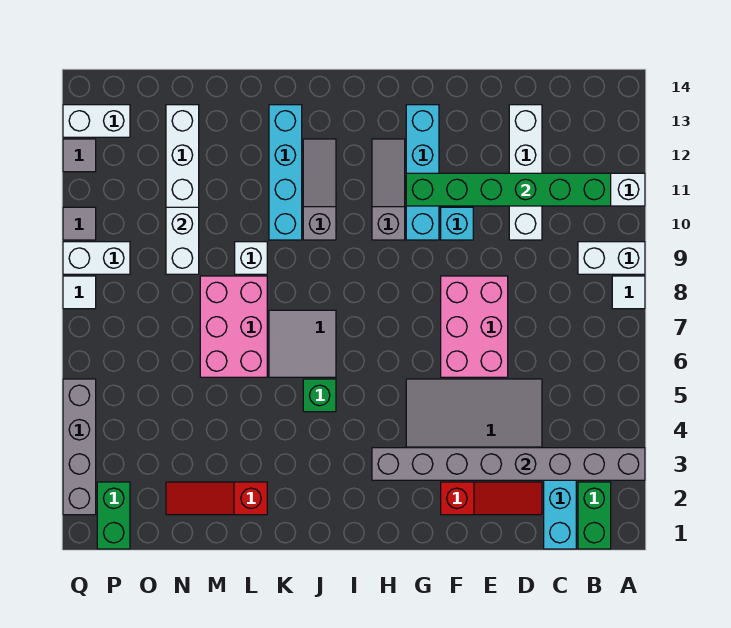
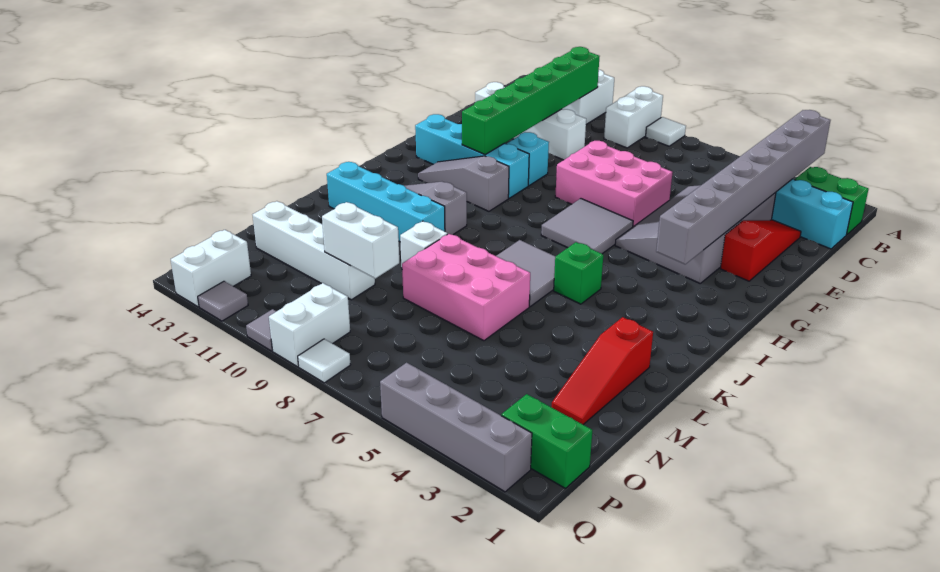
none -> grey 2x2 tile [541,199,633,254]

